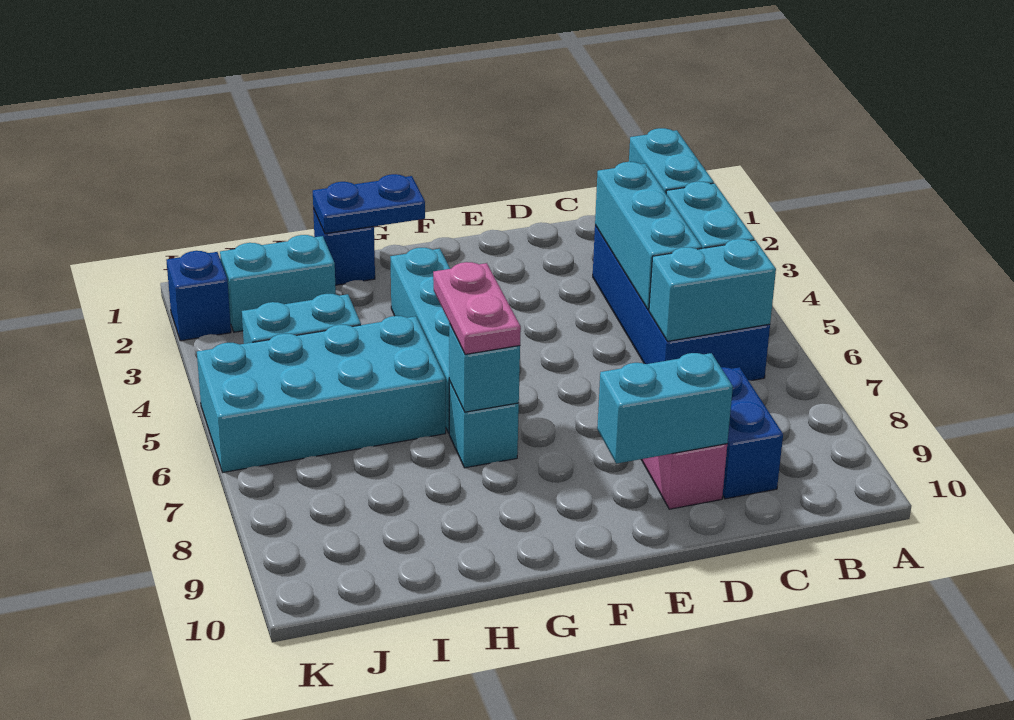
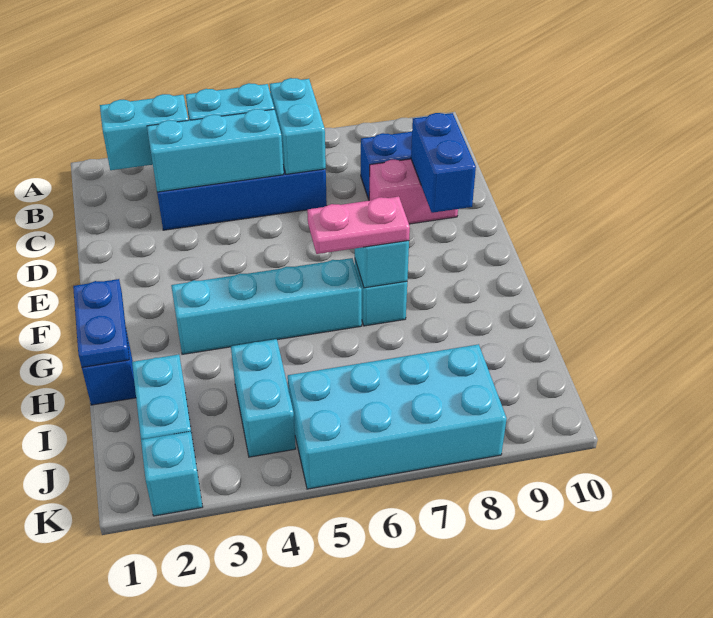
cyan 1x2 brick [597,353,733,464] -> blue 1x2 brick [411,113,476,213]
cyan 2x4 brick [197,316,446,472] -> cyan 2x4 brick turned to [288,344,507,489]
blue 1x1 brick [167,251,231,341] -> cyan 1x1 brick [141,431,203,516]

